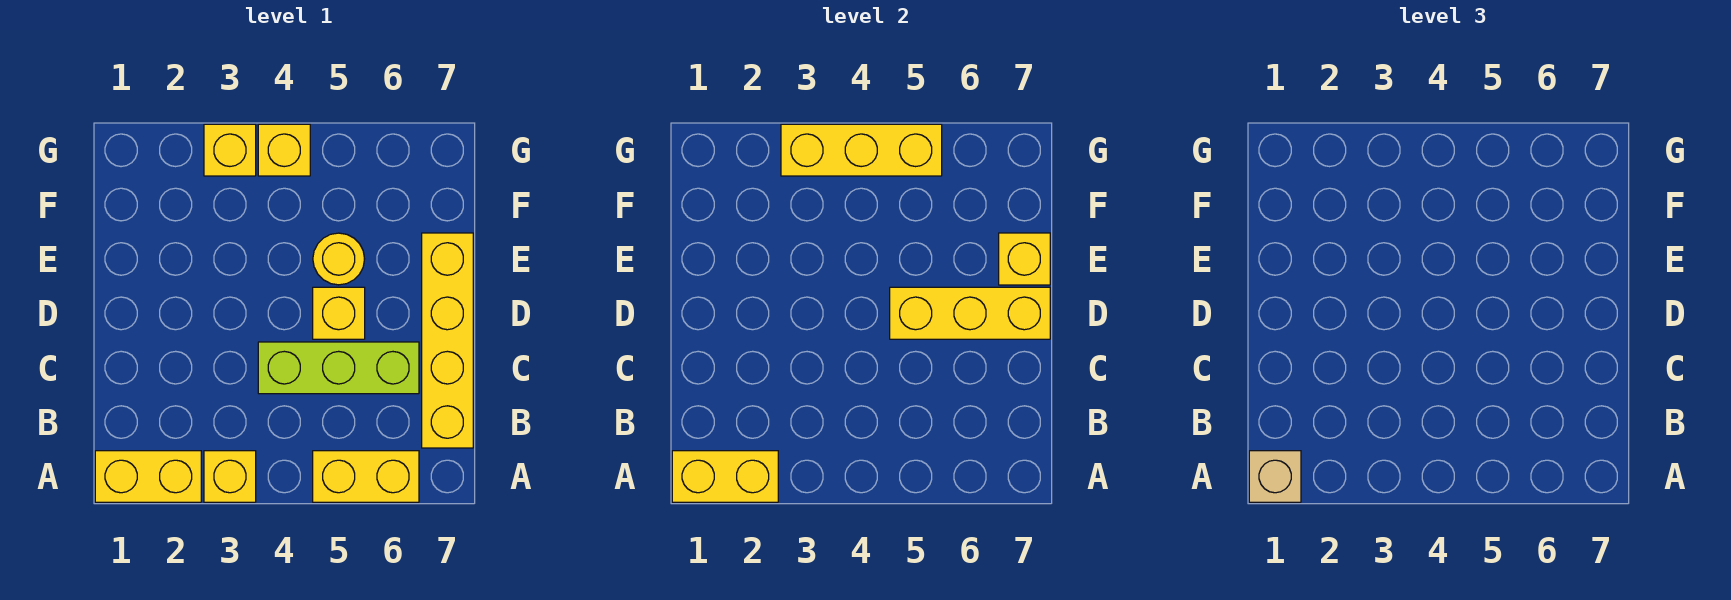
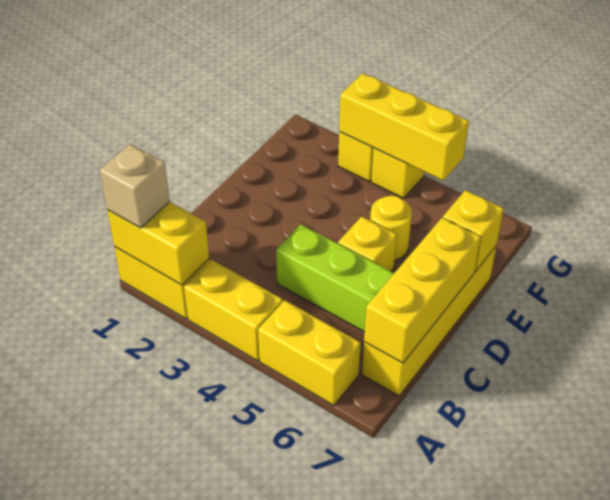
yellow 1x1 brick [204,451,256,502] -> yellow 1x2 brick [184,259,283,361]
yellow 1x3 brick [890,287,1050,339] -> yellow 1x3 brick turned to [364,218,481,363]

